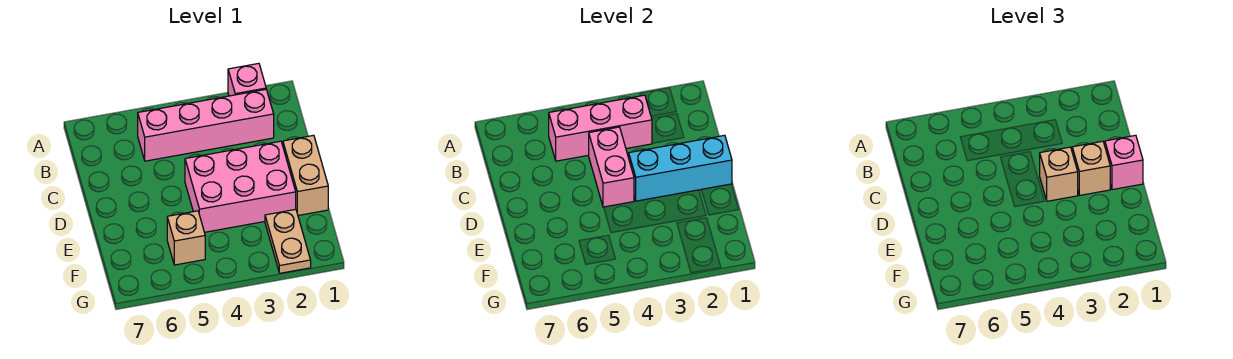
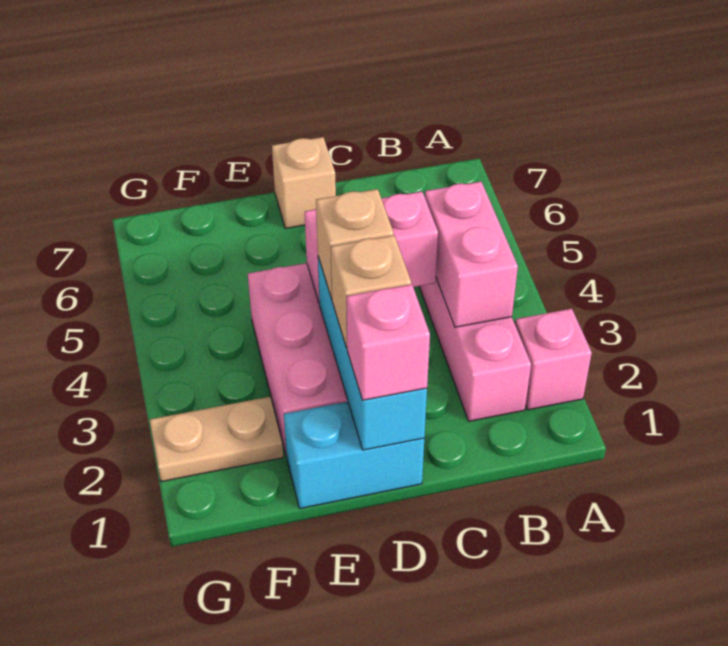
pink 1x3 brick [549,95,652,161] -> pink 1x2 brick [425,182,518,327]
tan 1x2 brick [283,135,328,215] -> cyan 1x2 brick [284,402,424,509]
tan 1x1 brick [167,211,205,265] -> tan 1x1 brick moved to [272,137,336,229]

